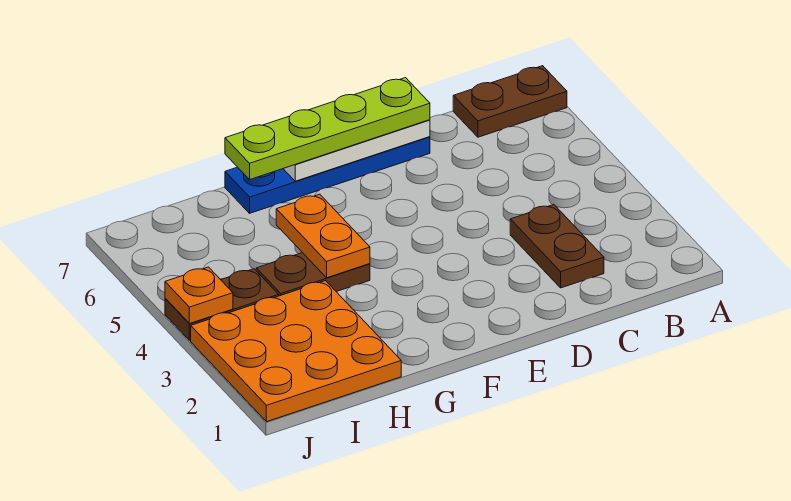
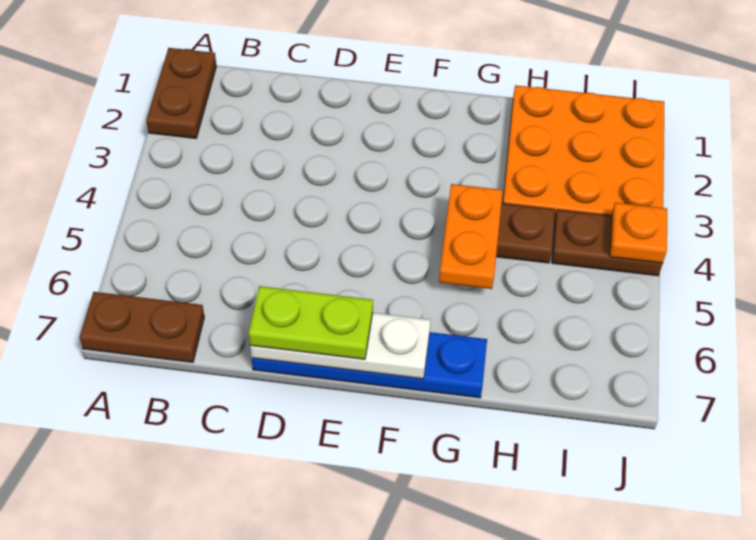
brown 1x2 plate [510,205,604,288] -> brown 1x2 plate moved to [146,48,216,138]
lime 1x4 plate [225,78,430,179] -> lime 1x2 plate [249,286,373,359]

